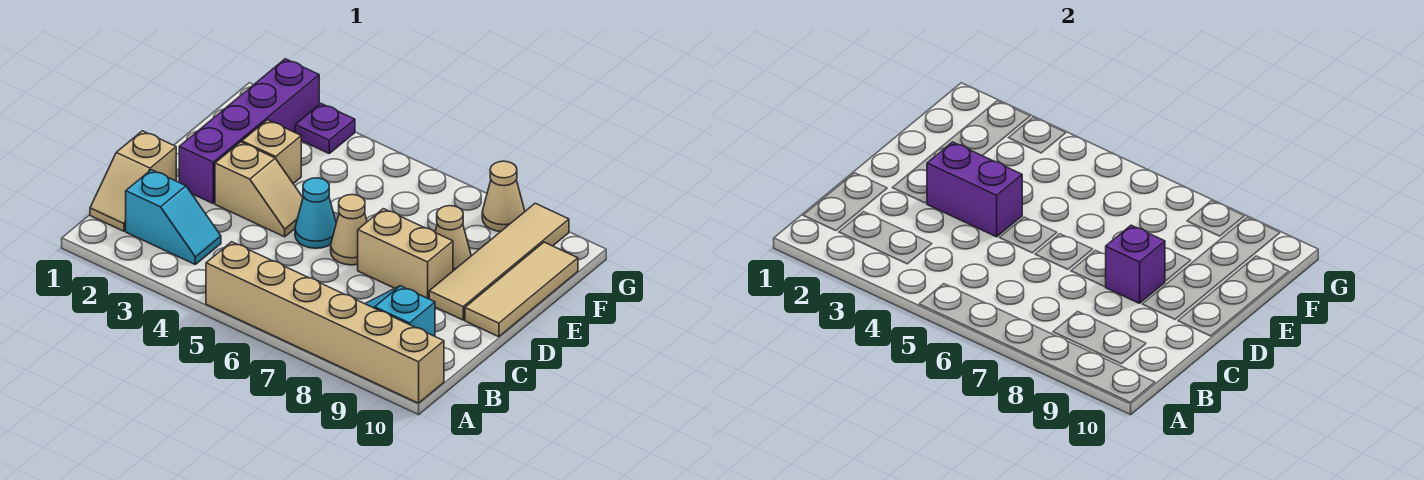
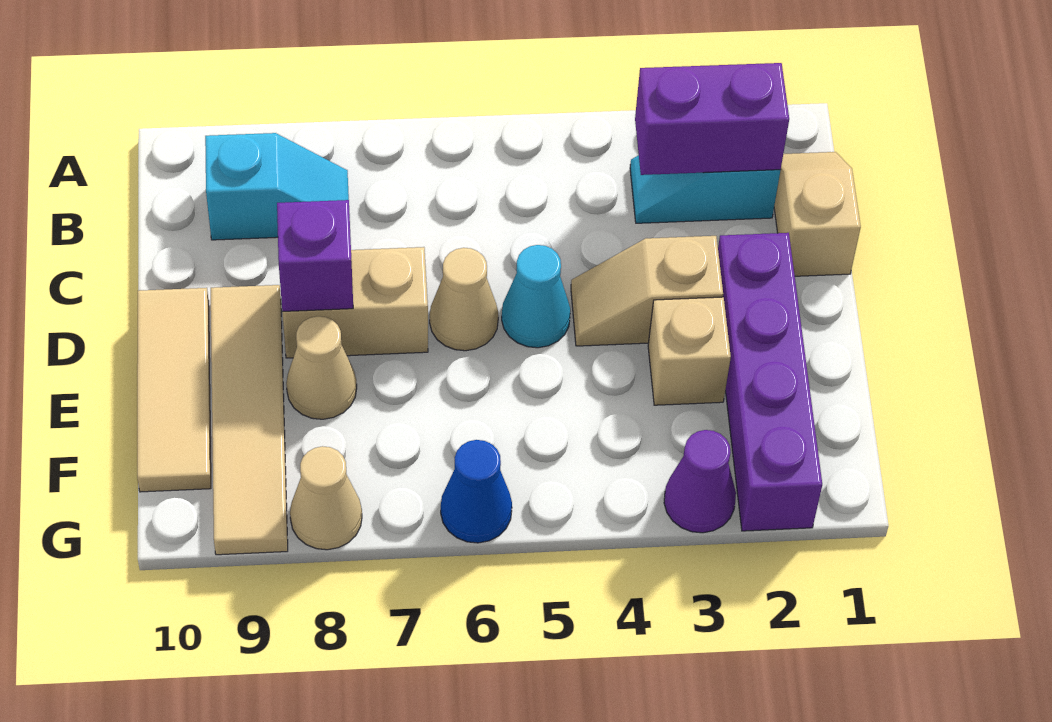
tan 1x6 brick [206,242,444,403] -> none
purple 1x2 brick [927,142,1022,237] -> purple 1x2 brick moved to [635,63,789,175]
purple 1x1 plate [295,104,355,153] -> purple 1x1 cone [664,430,736,533]
none -> blue 1x1 cone [441,440,512,543]

